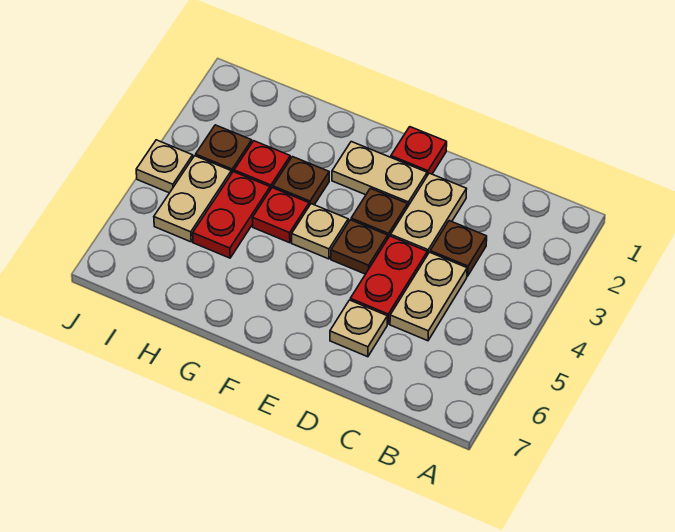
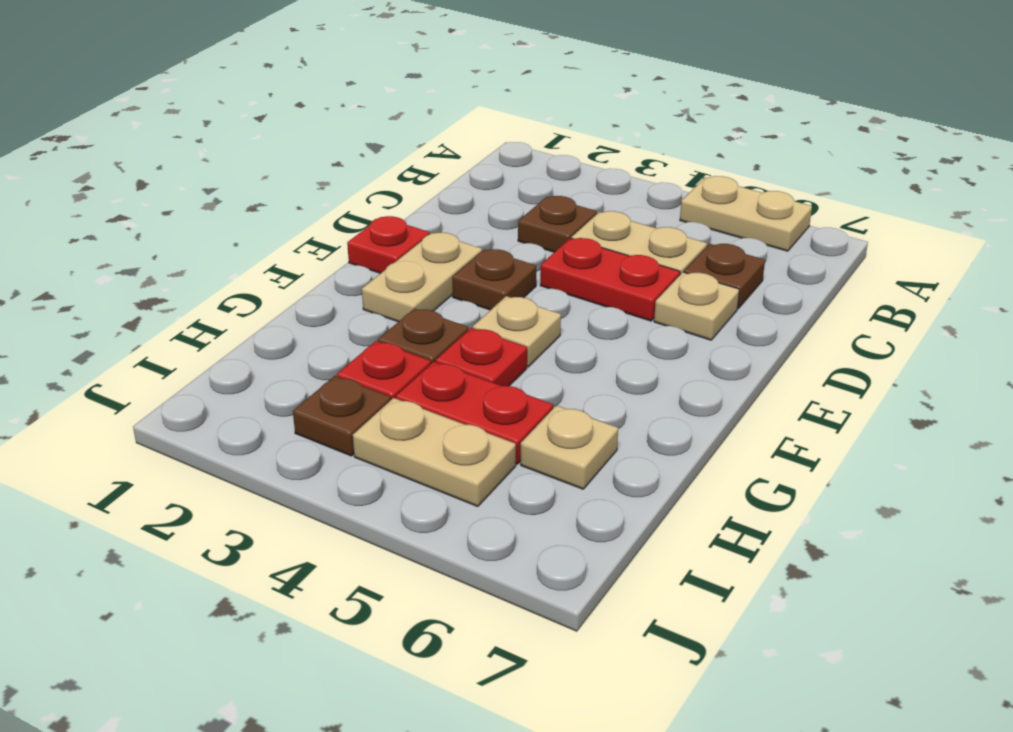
tan 1x2 plate [391,173,467,255] -> tan 1x2 plate moved to [680,176,812,251]
brown 1x1 plate [331,220,388,274] -> brown 1x1 plate moved to [684,244,765,309]
tan 1x1 plate [136,140,193,193] -> tan 1x1 plate moved to [521,405,618,489]

